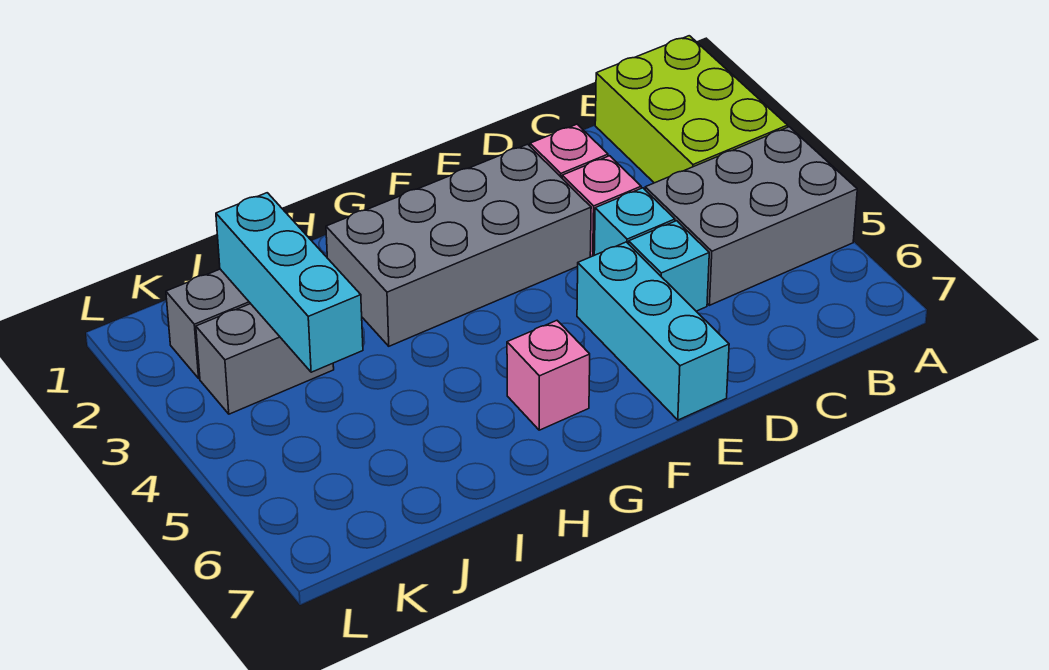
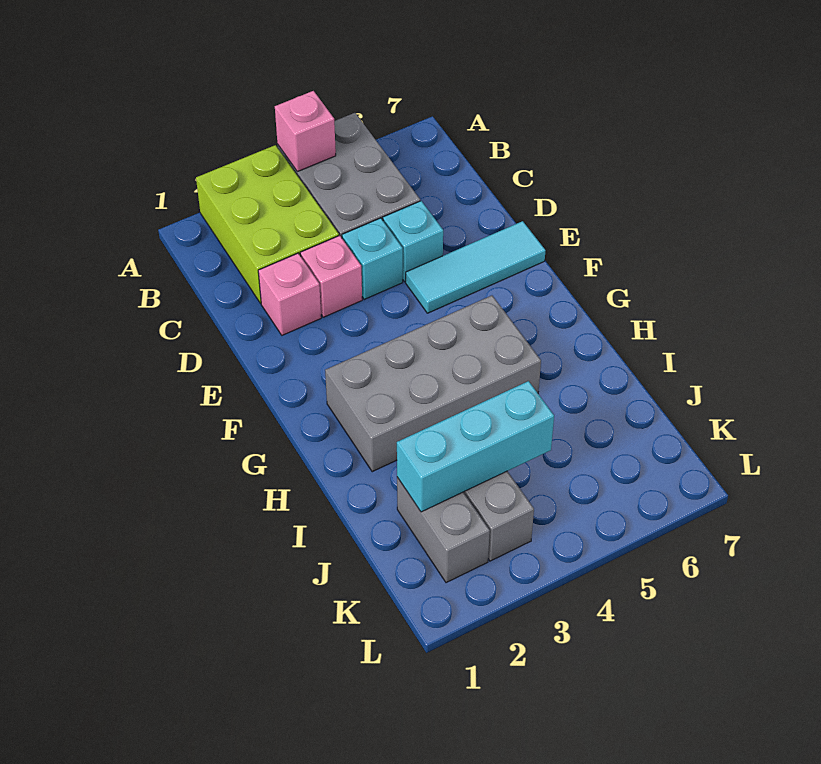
lime 2x3 brick [595,36,788,183] -> lime 2x3 brick turned to [196,145,339,304]
grey 2x4 brick [326,144,591,346] -> grey 2x4 brick turned to [325,295,541,472]
cyan 1x3 brick [577,242,729,420] -> cyan 1x3 tile [406,221,546,313]
pink 1x1 brick [507,321,590,430] -> pink 1x1 brick moved to [275,91,336,172]

